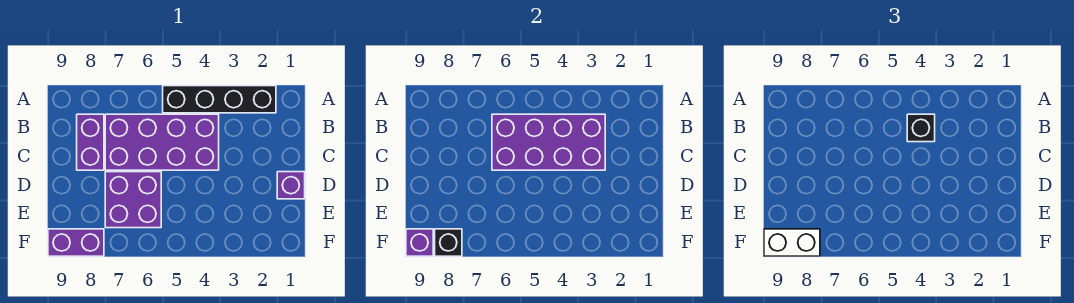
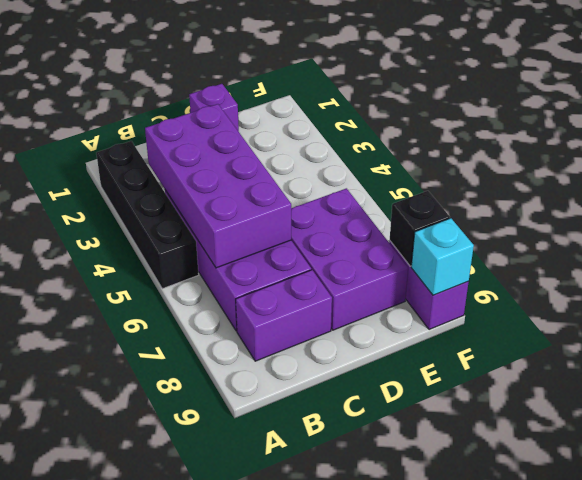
black 1x1 brick [907,114,935,142] -> none
purple 2x2 brick [105,172,161,228] -> purple 2x3 brick [291,188,408,330]
white 1x2 brick [764,229,820,256] -> none
purple 1x1 brick [406,229,433,256] -> cyan 1x1 brick [411,218,474,295]

